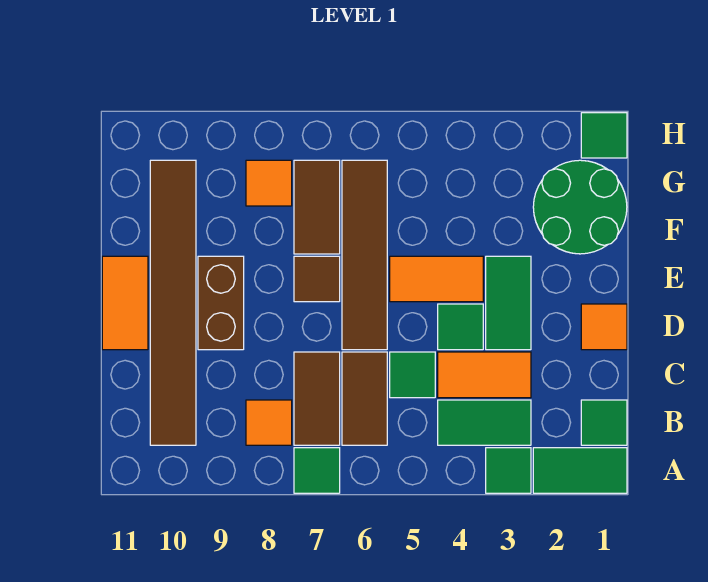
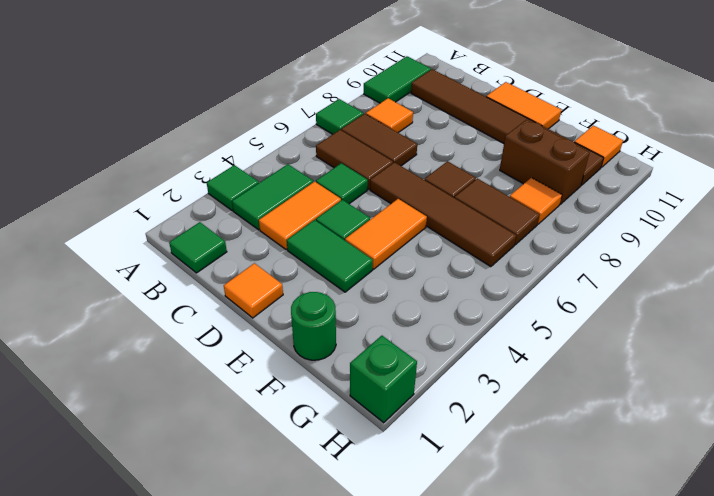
green 1x2 tile [533,448,627,493] -> green 1x2 tile moved to [364,56,431,103]
brown 1x2 brick [198,256,244,350] -> brown 1x2 brick moved to [500,120,590,204]
green 2x2 round brick [533,160,627,254] -> green 1x1 round brick [291,292,336,360]
none -> orange 1x1 tile [574,126,623,167]
green 1x1 tile [581,113,627,158] -> green 1x1 brick [350,336,417,423]

